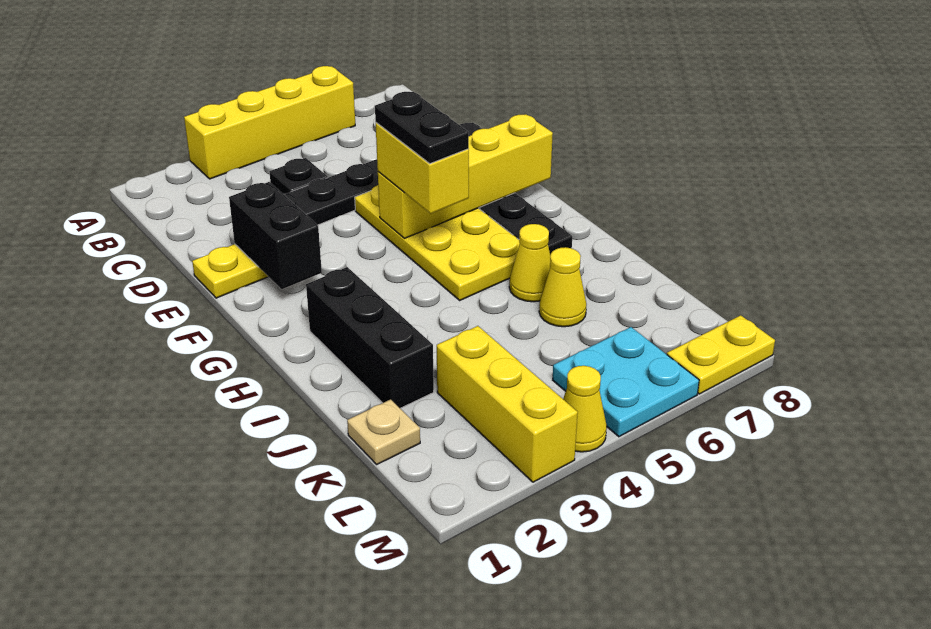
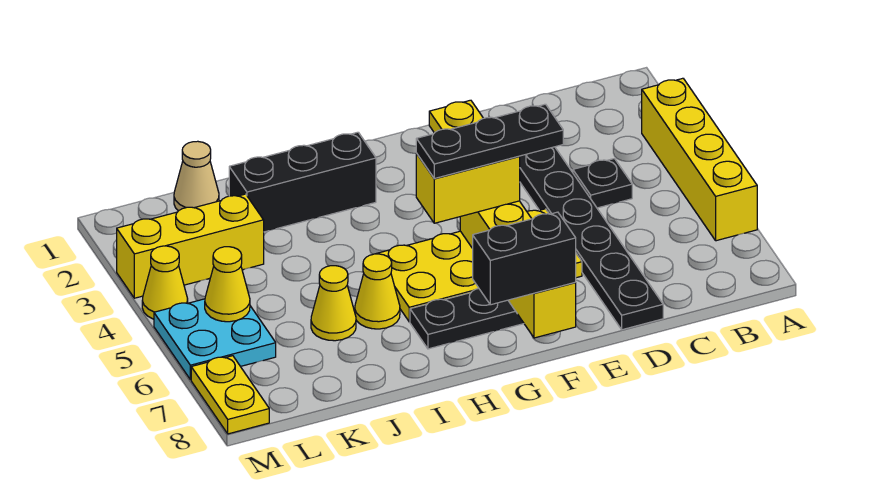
black 1x2 brick [229,182,322,289] -> black 1x2 brick moved to [473,212,576,305]
black 1x2 plate [375,92,469,164] -> black 1x3 plate [416,104,563,179]
tan 1x1 plate [347,399,420,464] -> tan 1x1 cone [174,141,219,211]
none -> yellow 1x1 cone [205,247,250,322]

